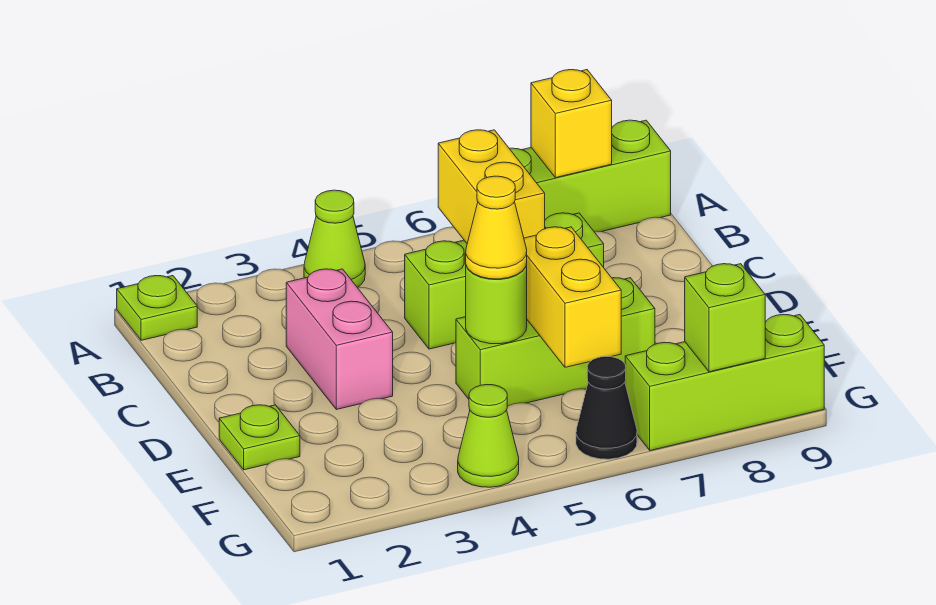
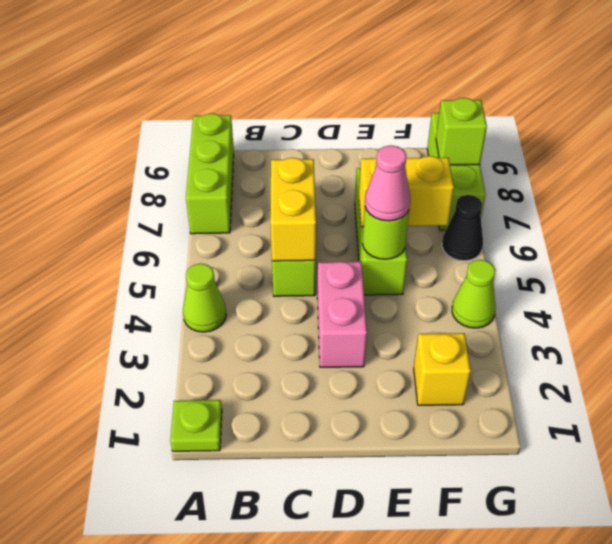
yellow 1x1 brick [531,70,612,178] -> yellow 1x1 brick moved to [414,333,471,405]
yellow 1x2 brick [438,130,545,243] -> yellow 1x2 brick turned to [270,158,316,261]
pink 1x2 brick [286,269,393,409] -> pink 1x2 brick turned to [317,262,367,367]
lime 1x1 plate [219,405,300,470] -> none
yellow 1x1 cone [466,176,527,279] -> pink 1x1 cone [365,145,410,221]

